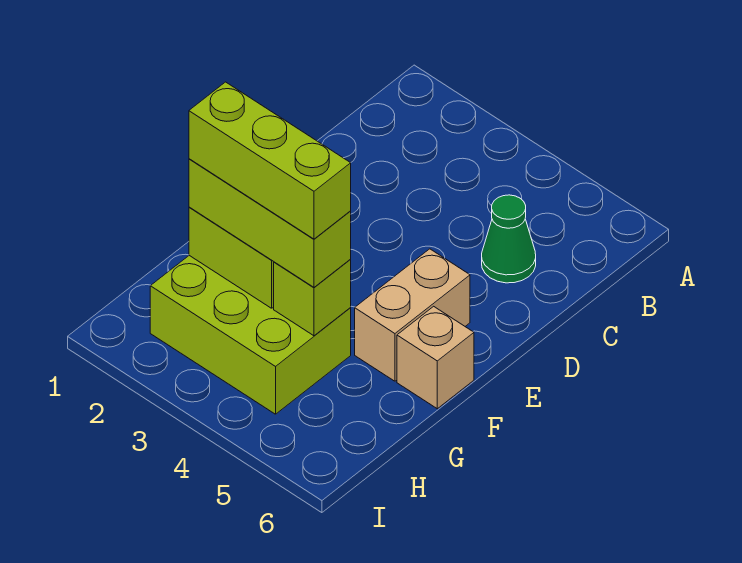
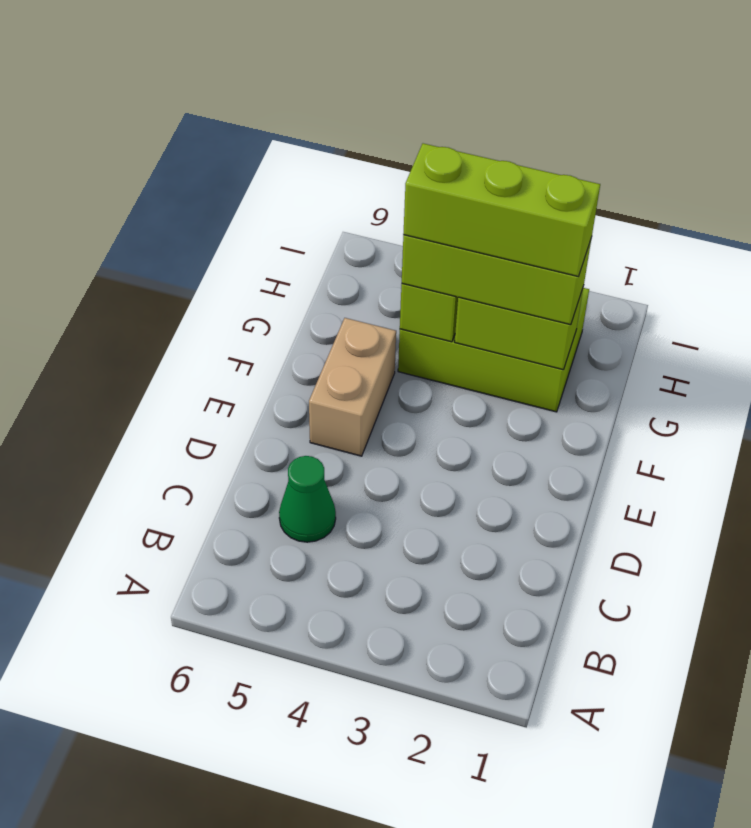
tan 1x1 brick [397,306,474,409] -> none

